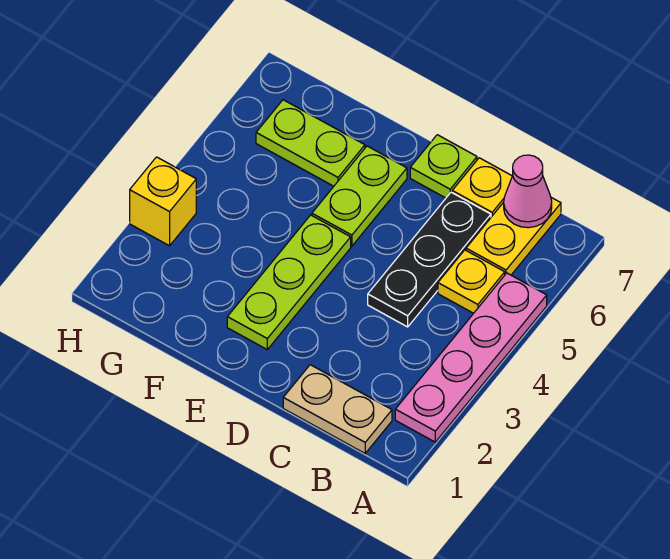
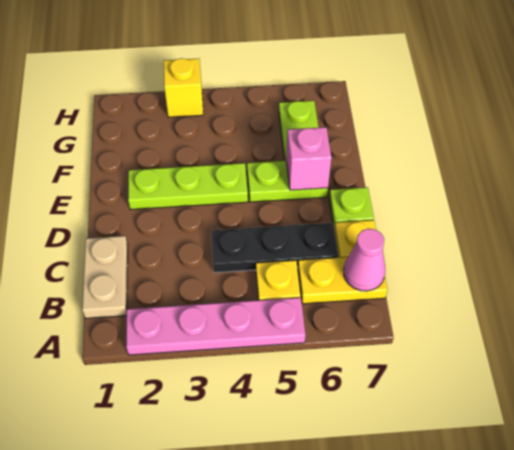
none -> pink 1x1 brick [286,127,331,190]

